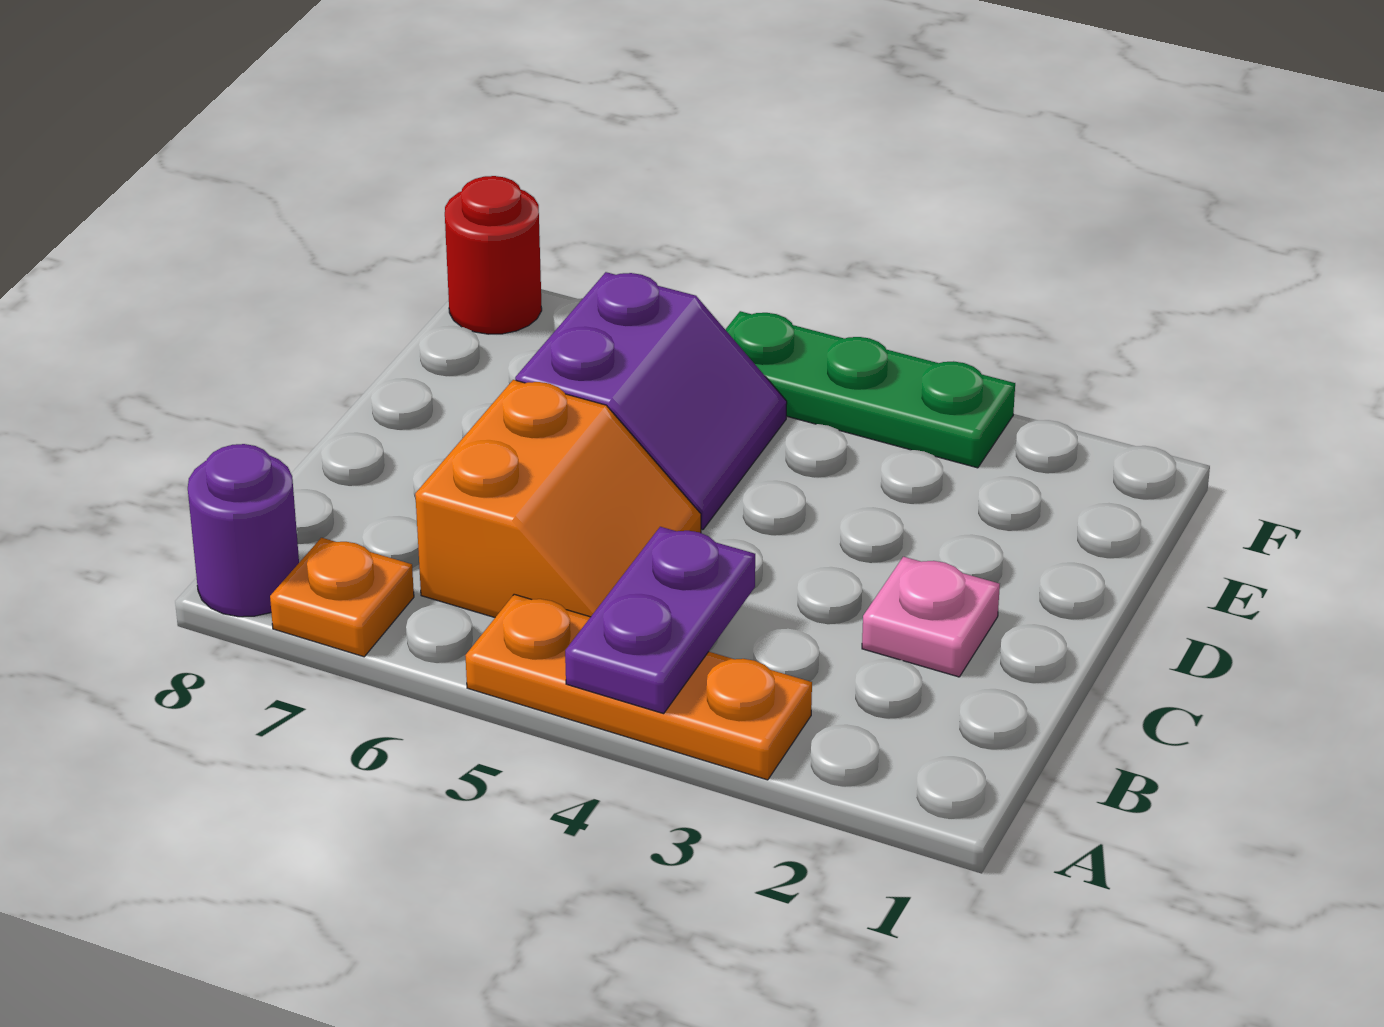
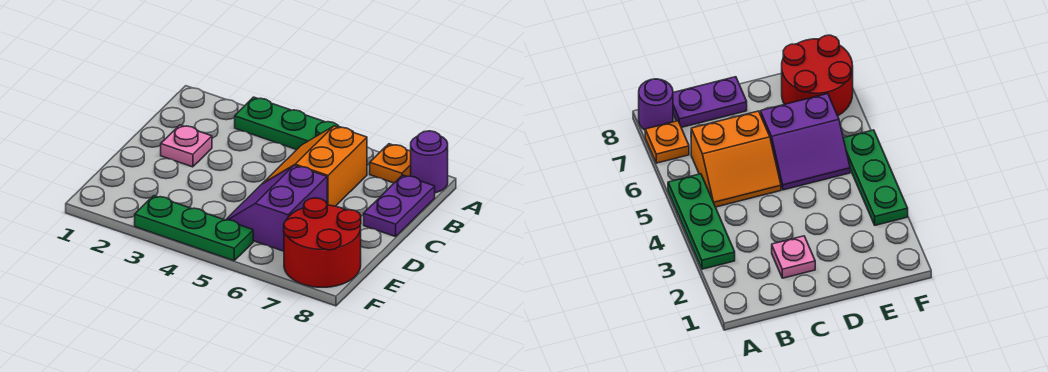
orange 1x3 plate [465,594,812,780] -> green 1x3 plate [235,97,353,150]
purple 1x2 plate [565,527,755,714] -> purple 1x2 plate moved to [364,175,435,237]
red 1x1 round brick [445,176,542,334] -> red 2x2 round brick [284,198,361,287]

